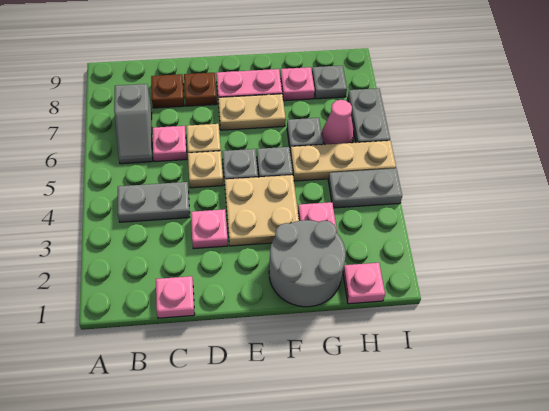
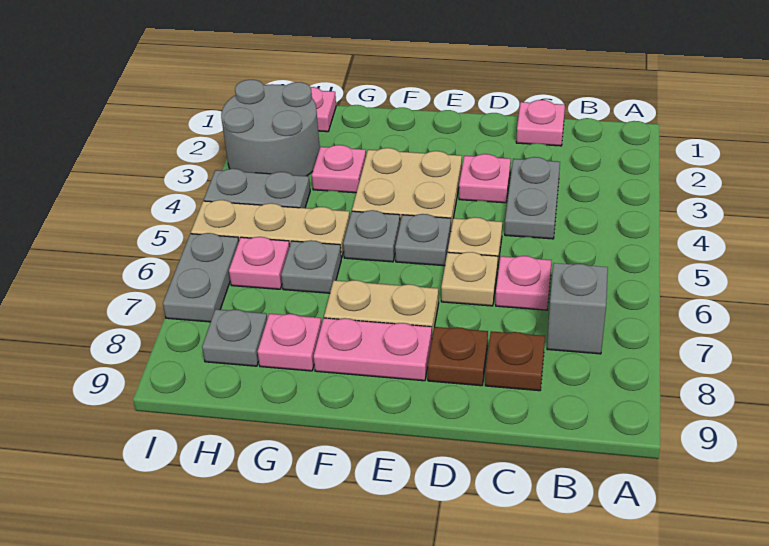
grey 1x2 plate [118,182,190,222] -> grey 1x2 plate turned to [505,157,560,239]
grey 2x2 round brick [269,220,346,307] -> grey 2x2 round brick moved to [221,80,320,176]
pink 1x1 cone [322,100,354,145] -> pink 1x1 plate [229,237,290,289]

